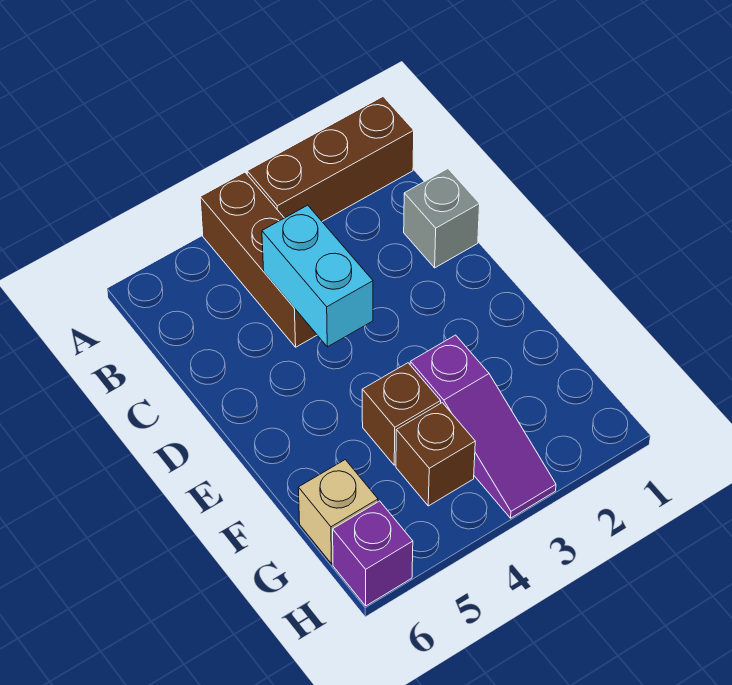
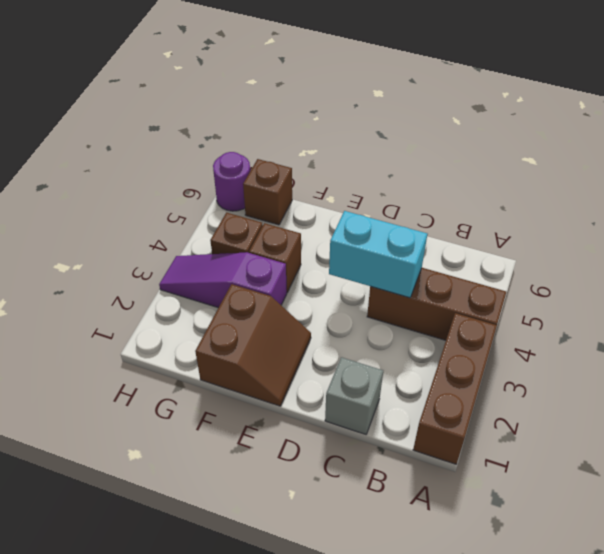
none -> brown 2x2 slope [195,284,311,406]
tan 1x1 brick [298,460,378,564] -> brown 1x1 brick [243,159,292,225]
purple 1x1 brick [333,501,413,606] -> purple 1x1 round brick [213,152,250,211]

